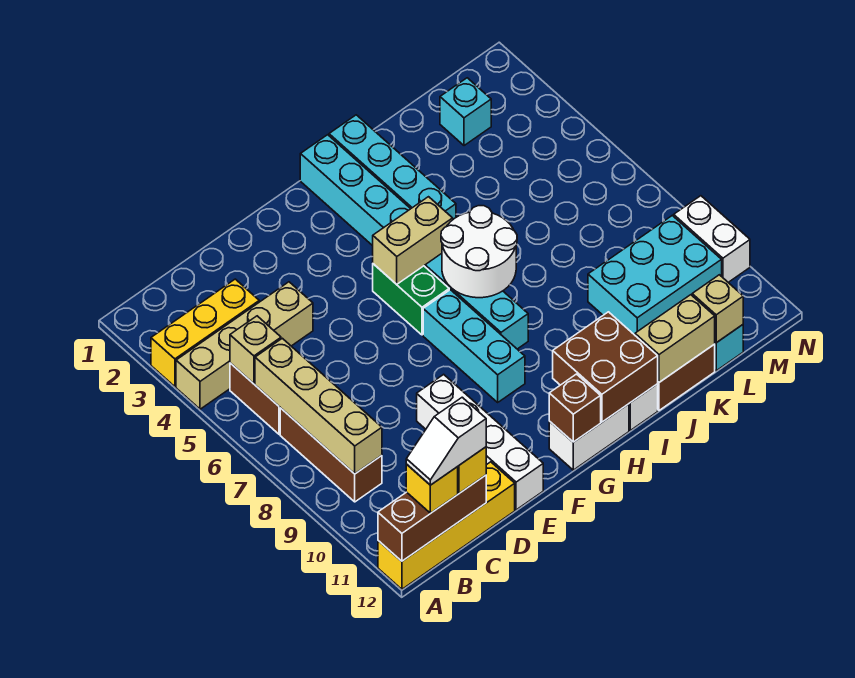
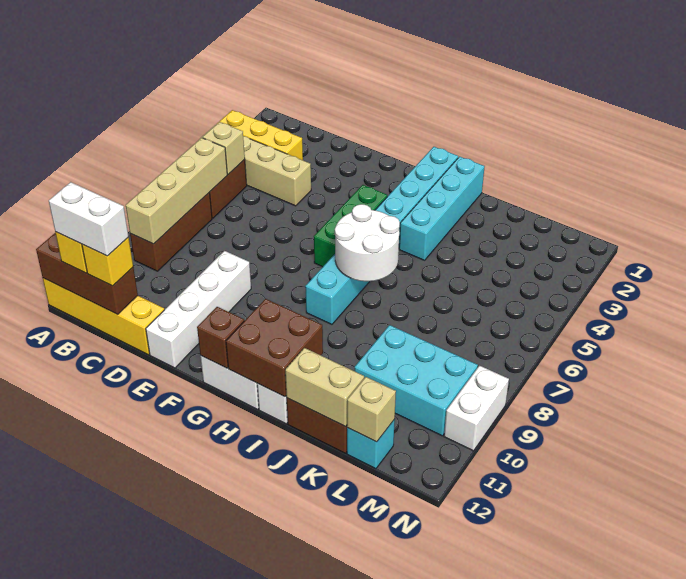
white 1x2 slope [406,397,486,485] -> white 1x2 brick [49,182,129,256]
green 1x2 brick [373,264,449,335] -> green 1x3 brick [314,185,387,267]
tan 1x2 brick [373,197,453,284] -> none
cyan 1x3 brick [423,290,525,402] -> none
cyan 1x1 brick [440,78,491,146] -> none

